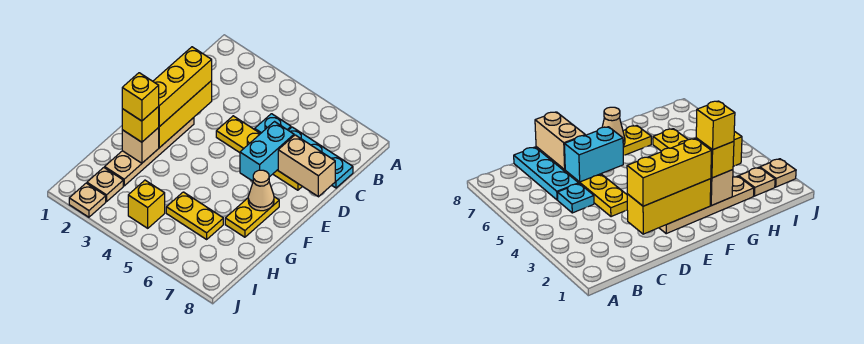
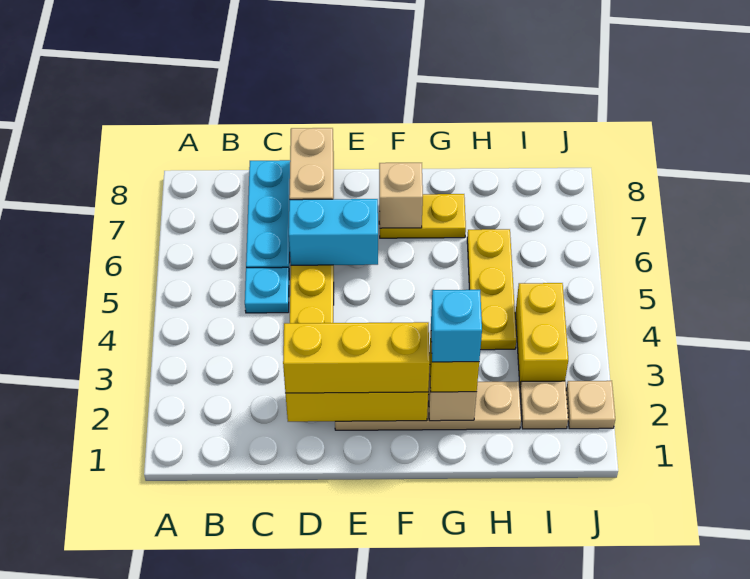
tan 1x1 cone [248,170,274,211] -> tan 1x1 brick [379,163,423,228]
yellow 1x1 brick [122,73,159,121] -> cyan 1x1 brick [431,290,482,362]
yellow 1x2 plate [166,192,223,239] -> yellow 1x3 plate [467,229,516,350]
yellow 1x1 brick [128,180,165,228] -> yellow 1x2 brick [515,283,568,386]

